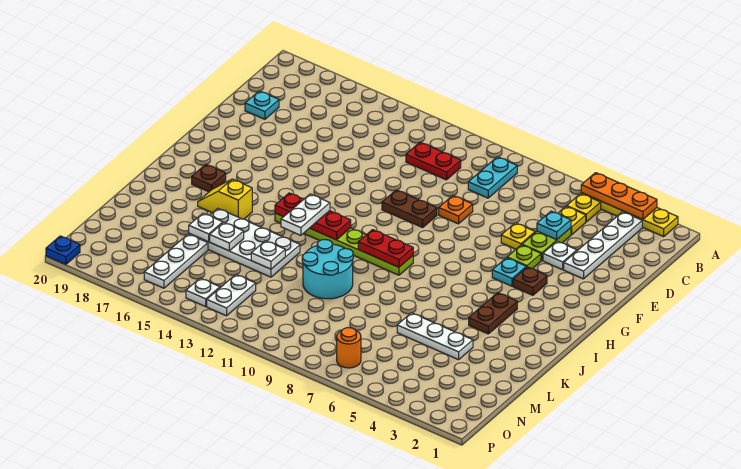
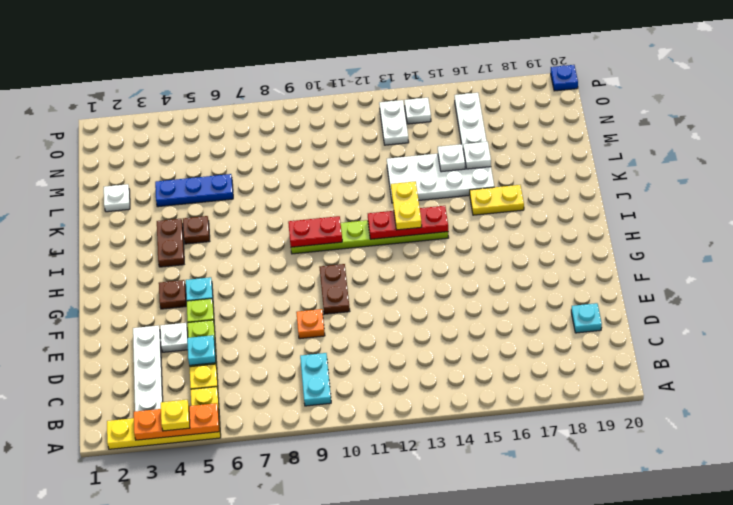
red 1x2 plate [406,142,461,180] -> none
yellow 1x1 plate [501,223,535,249] -> yellow 1x1 plate moved to [161,400,190,431]
brown 1x2 plate [382,190,437,227] -> brown 1x2 plate turned to [319,264,350,314]
white 1x2 plate [281,194,330,235] -> yellow 1x2 plate [391,181,422,230]
brown 1x1 plate [192,165,226,192] -> brown 1x1 plate moved to [183,216,210,244]
yellow 1x2 slope [198,179,252,219] -> yellow 1x2 plate [470,185,524,215]
cyan 2x2 round brick [302,240,353,299] -> none
white 1x3 plate [397,313,473,360] -> blue 1x3 plate [155,174,233,207]
white 1x1 plate [251,241,285,269] -> white 1x1 plate moved to [104,184,130,212]
orange 1x1 round brick [337,328,361,368] -> none

